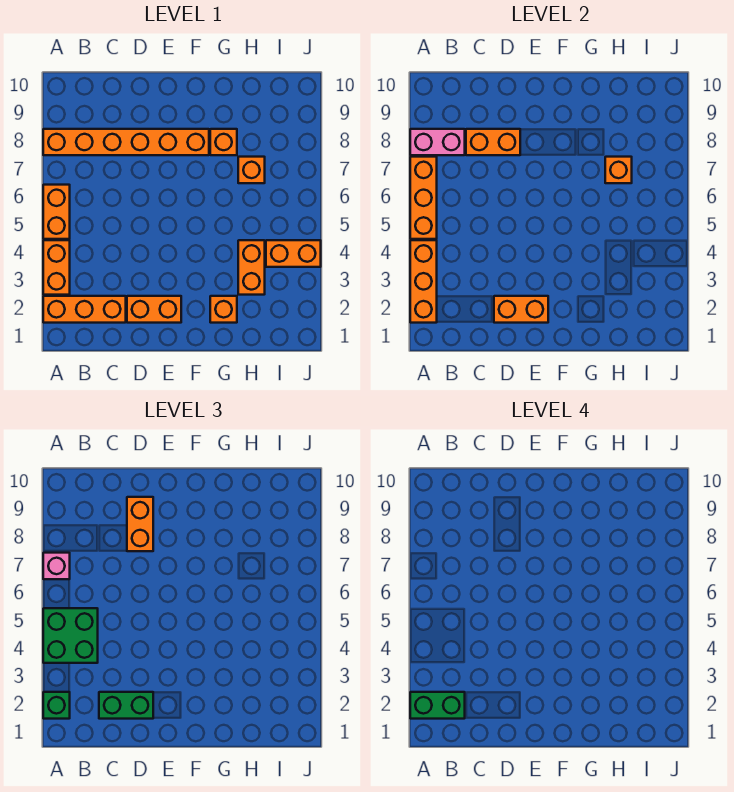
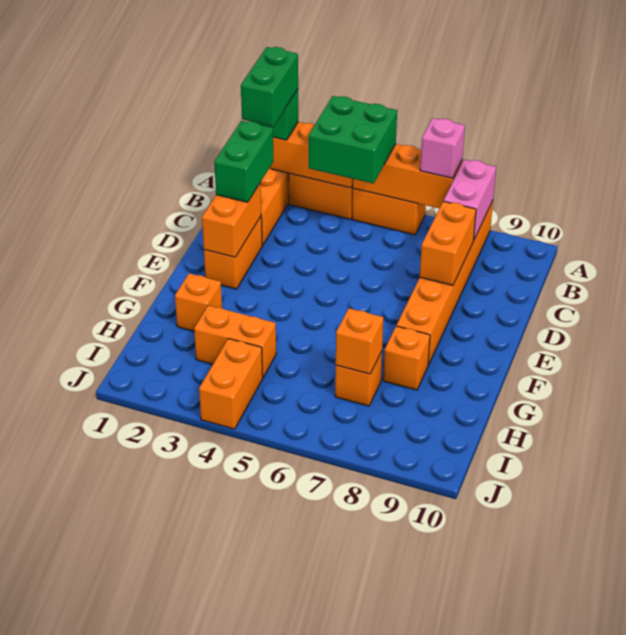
orange 1x2 brick [127,497,153,551] -> none

